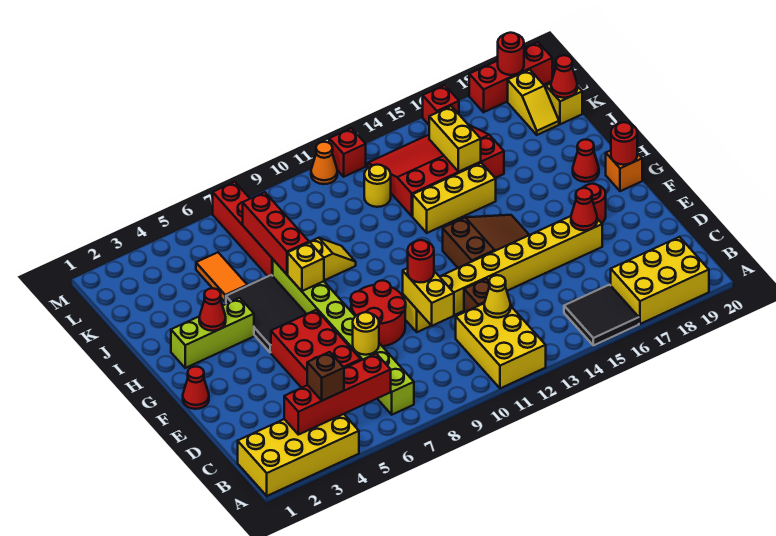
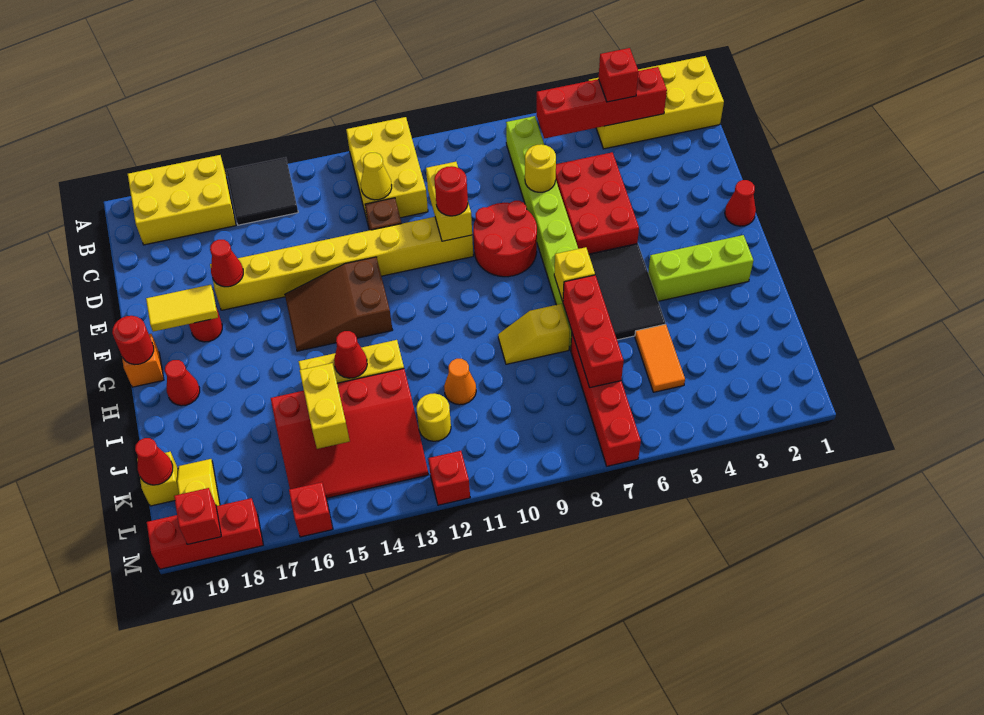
brown 1x1 brick [307,352,344,401] -> red 1x1 brick [599,48,639,102]
none -> yellow 1x2 tile [146,285,218,332]
red 1x1 cone [199,288,226,331] -> red 1x1 cone moved to [334,331,367,378]
orange 1x1 cone [311,142,337,184] -> orange 1x1 cone moved to [444,359,476,405]
red 1x1 round brick [498,33,524,75] -> red 1x1 brick [174,488,221,544]

